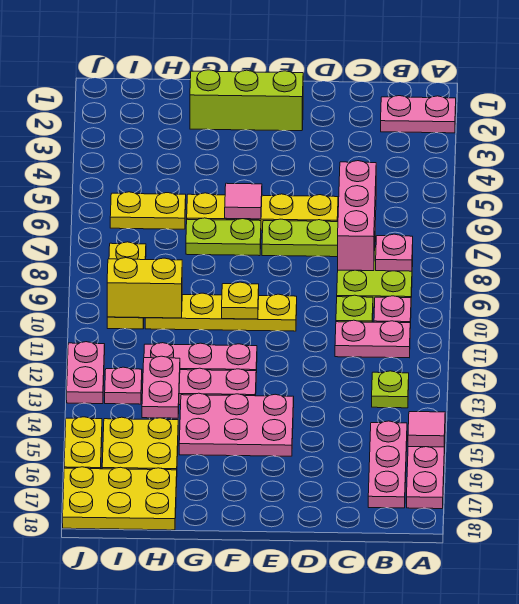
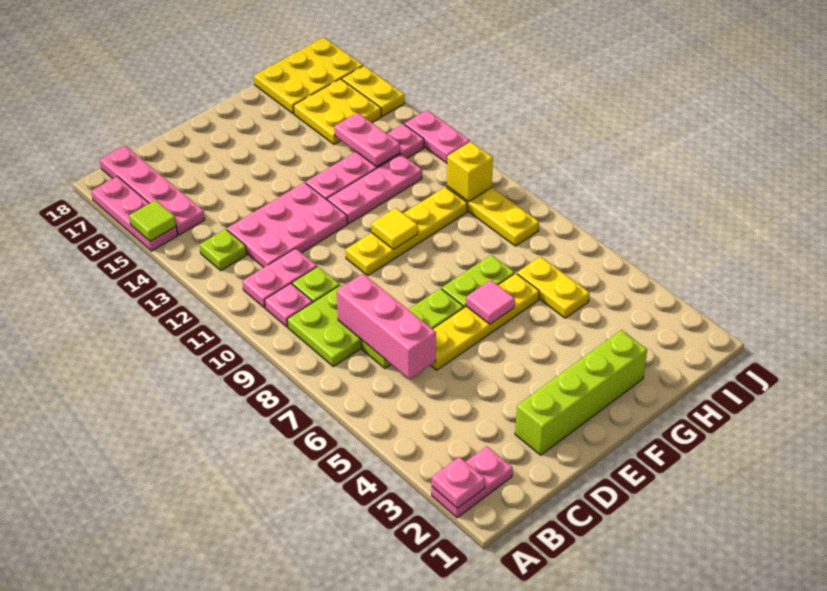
pink 1x1 tile [408,412,445,447] -> lime 1x1 tile [129,200,176,241]
pink 1x1 plate [376,234,413,271] -> pink 1x1 plate moved to [432,457,485,508]
pink 1x3 plate [368,421,407,508] -> pink 1x4 plate [100,146,205,235]
lime 1x3 brick [190,70,303,131] -> lime 1x4 brick [515,330,647,455]
pink 2x3 plate [179,393,294,456] -> pink 2x3 plate moved to [227,182,347,267]
yellow 1x1 plate [222,282,259,319] -> yellow 1x1 tile [371,208,418,249]
yellow 1x2 plate [110,192,186,229] -> yellow 1x2 plate turned to [517,257,590,318]
yellow 1x2 brick [107,258,182,318] -> yellow 1x1 brick [447,142,493,202]

